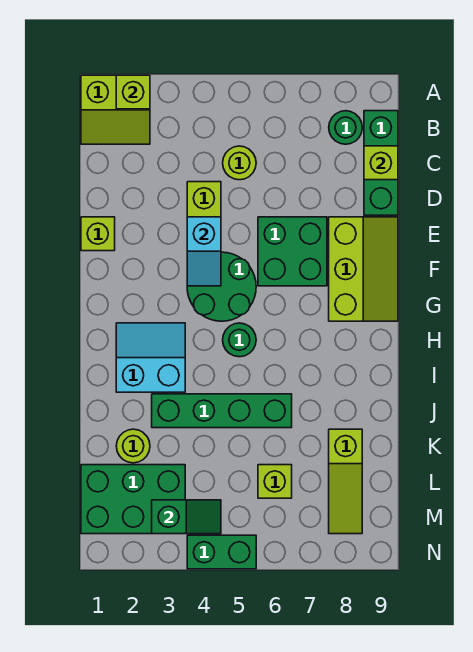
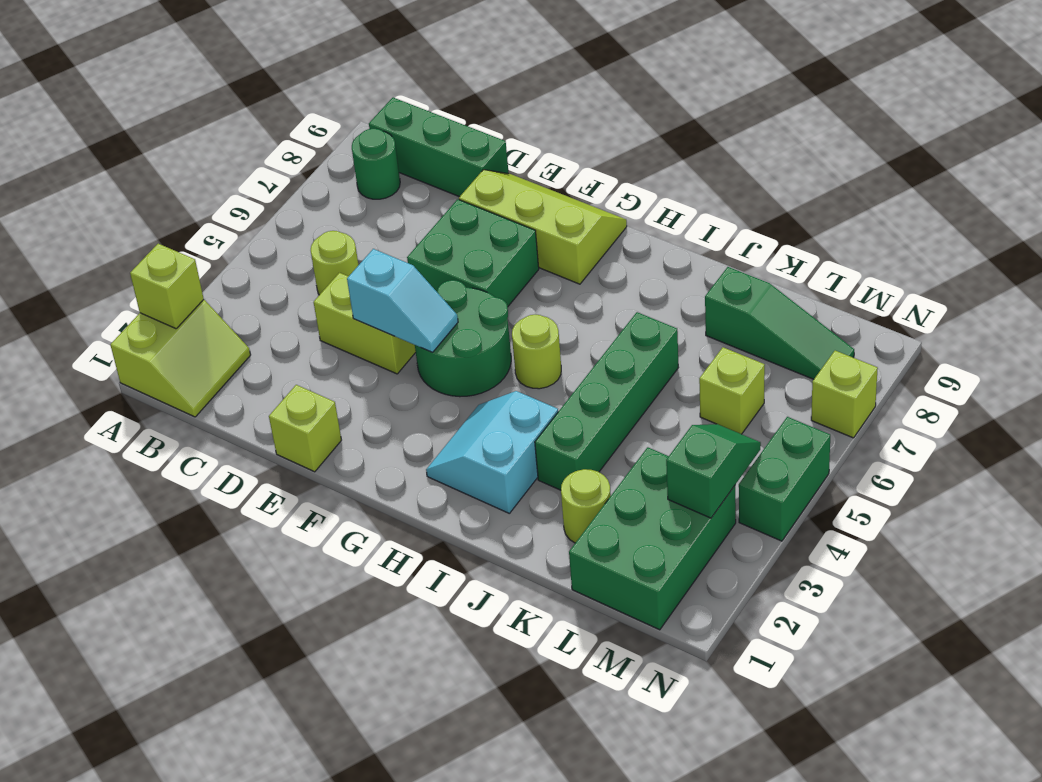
lime 1x1 brick [364,146,398,180] -> lime 1x1 brick moved to [811,351,878,438]
green 1x1 round brick [223,323,256,357] -> lime 1x1 round brick [512,315,561,389]
lime 1x3 slope [329,429,362,534] -> green 1x3 slope [705,267,854,379]

